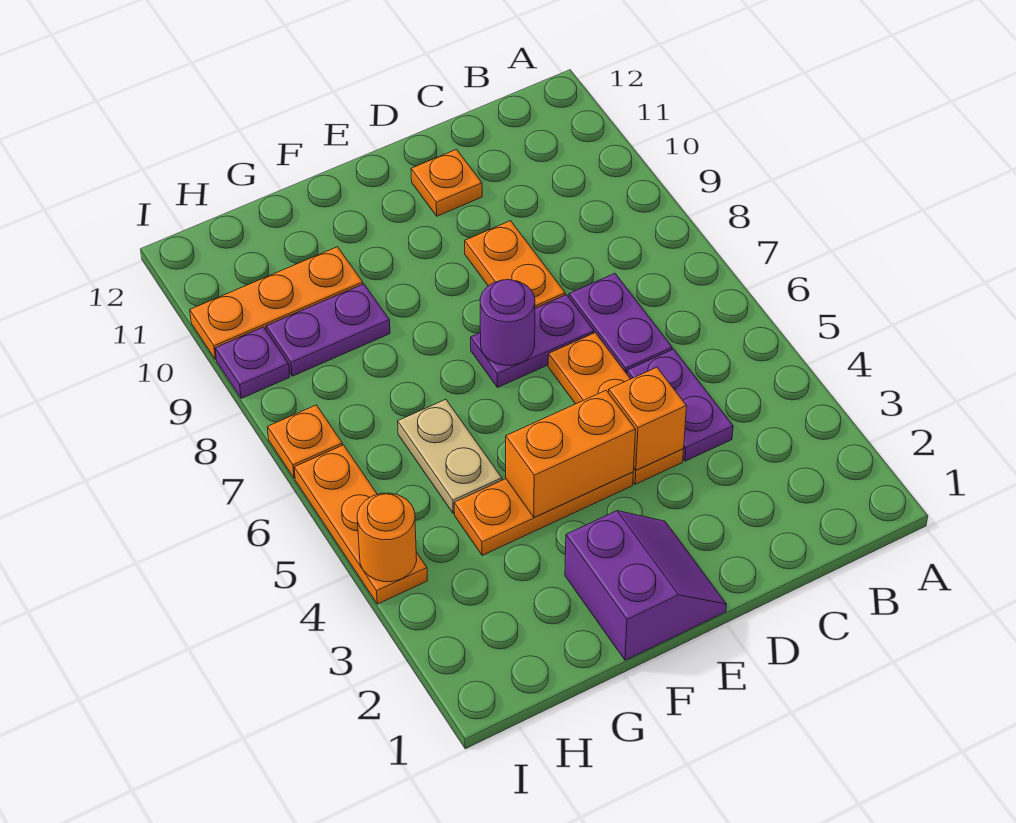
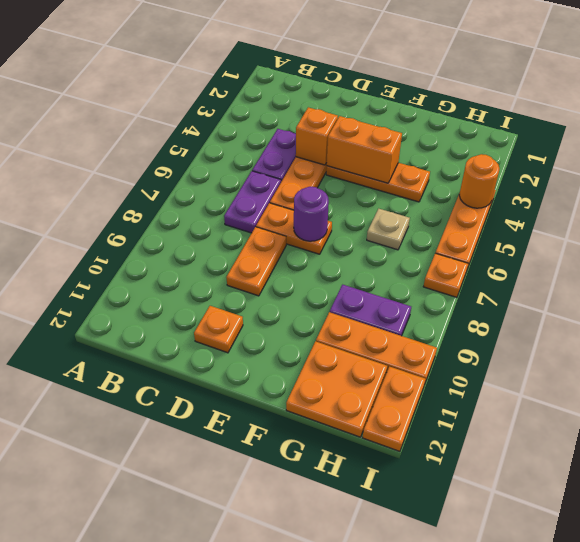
purple 1x2 plate [471,295,594,387] -> orange 1x2 plate [256,203,332,254]
purple 2x2 slope [565,511,727,660] -> none
tan 1x2 plate [398,399,502,514] -> tan 1x1 plate [367,209,410,250]
none -> orange 2x2 plate [286,341,387,437]
purple 1x1 plate [215,327,290,399] -> none
none -> orange 1x2 plate [363,367,426,451]

